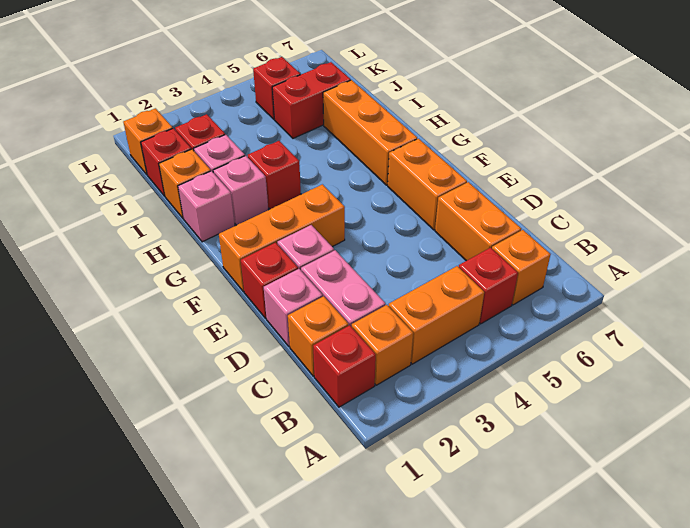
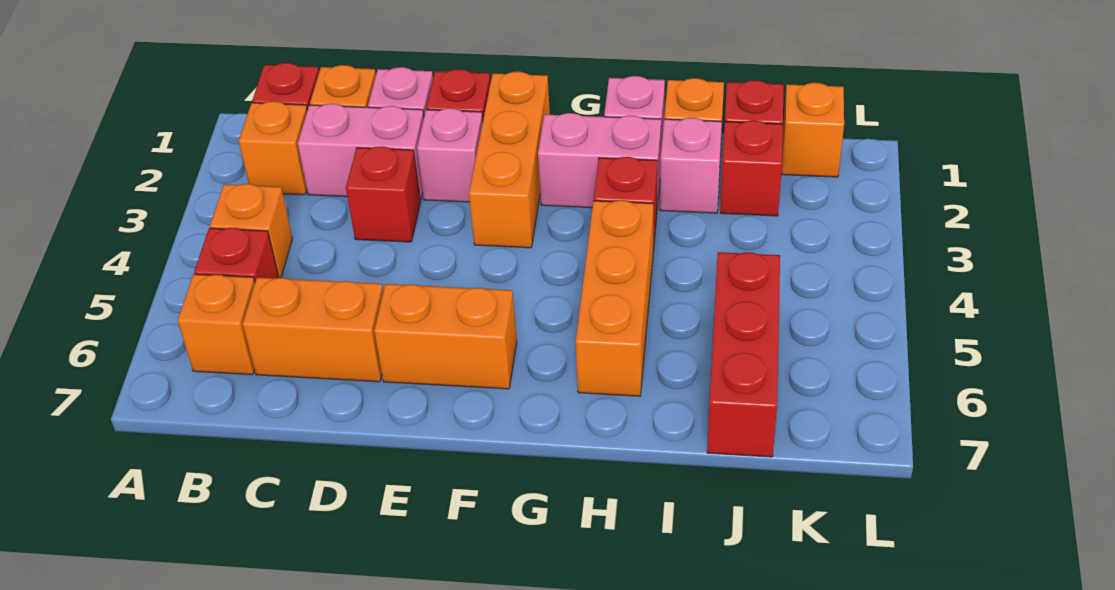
orange 1x2 brick [389,266,484,364] -> orange 1x1 brick [210,184,293,278]
orange 1x3 brick [323,80,417,185] -> orange 1x3 brick turned to [576,200,653,396]
pink 1x1 brick [213,156,268,225] -> pink 1x2 brick [538,113,661,208]
red 1x2 brick [272,62,351,138] -> red 1x3 brick [707,252,780,457]
red 1x1 brick [253,57,300,119] -> red 1x1 brick moved to [346,147,421,242]

